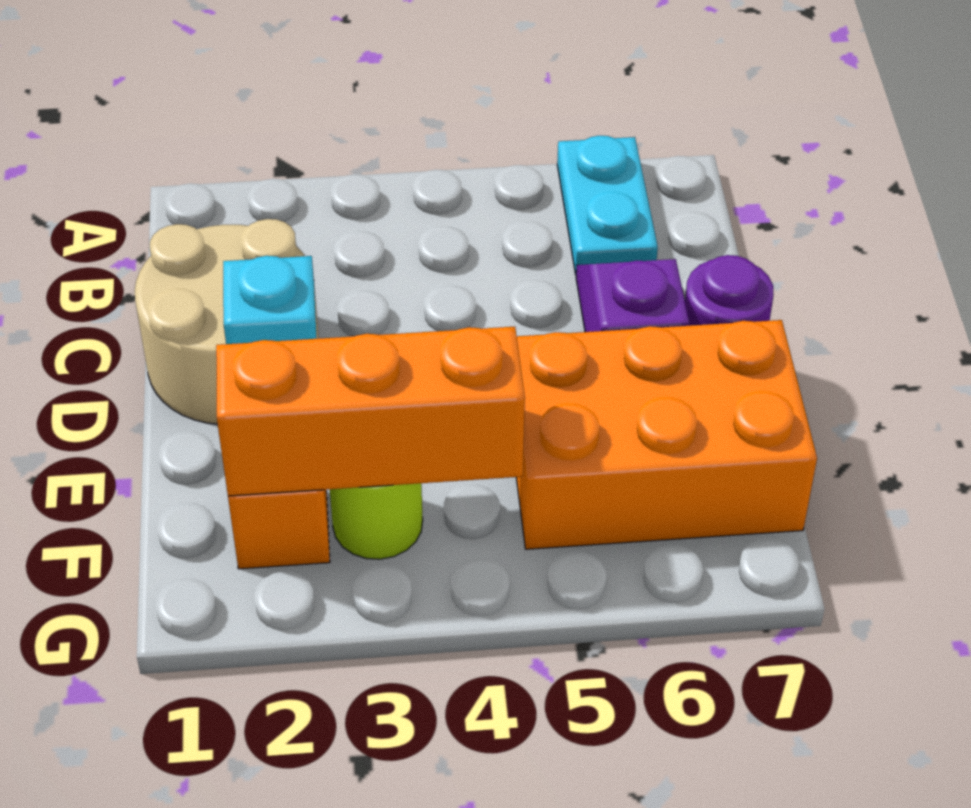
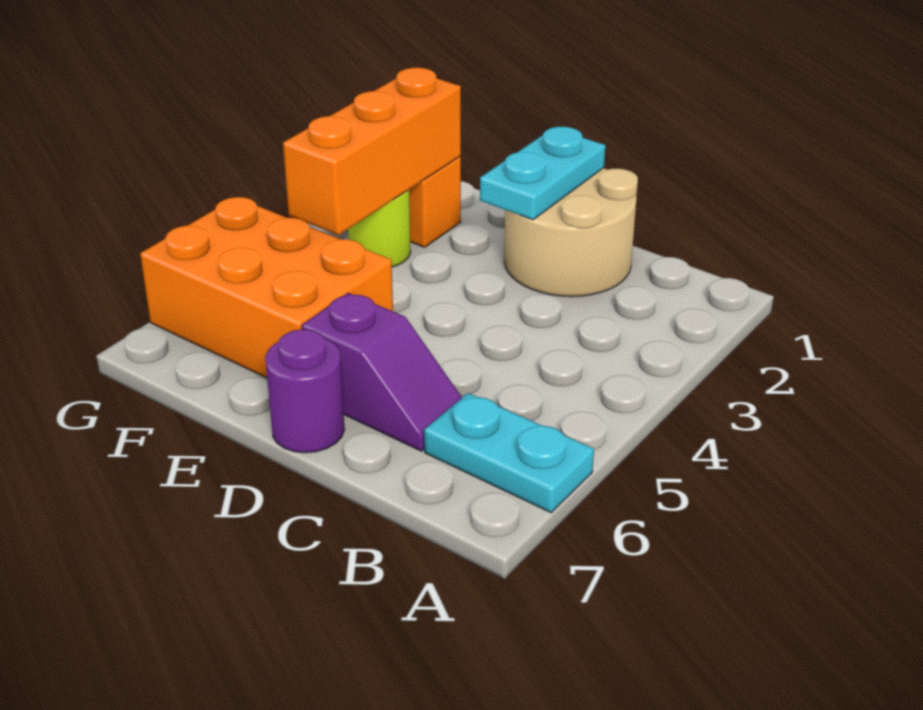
cyan 1x1 plate [223,256,316,344] -> cyan 1x2 plate [480,127,605,220]
orange 2x3 brick [516,320,817,549] -> orange 2x3 brick turned to [140,197,393,378]

